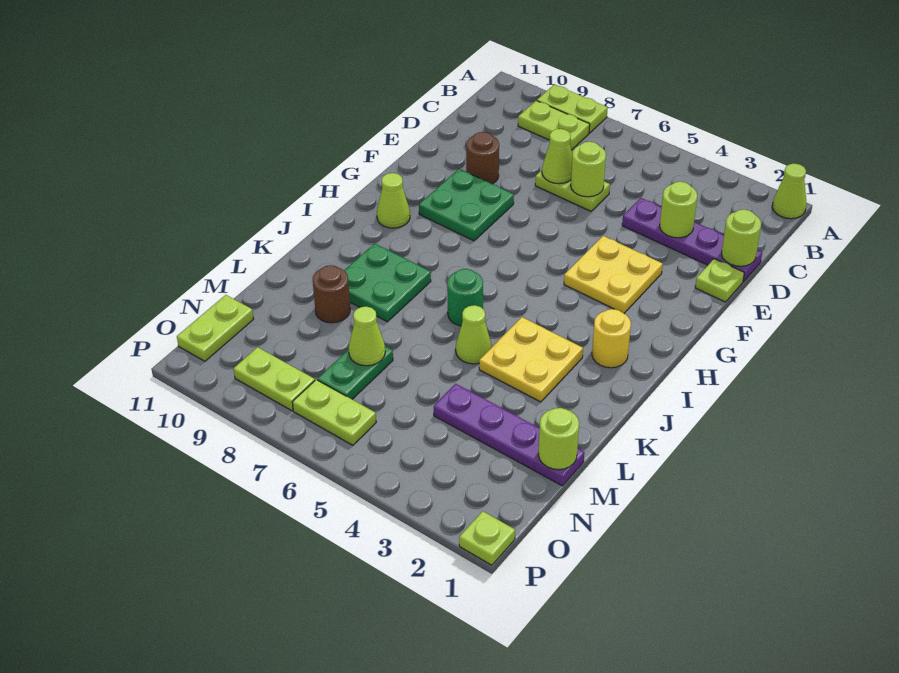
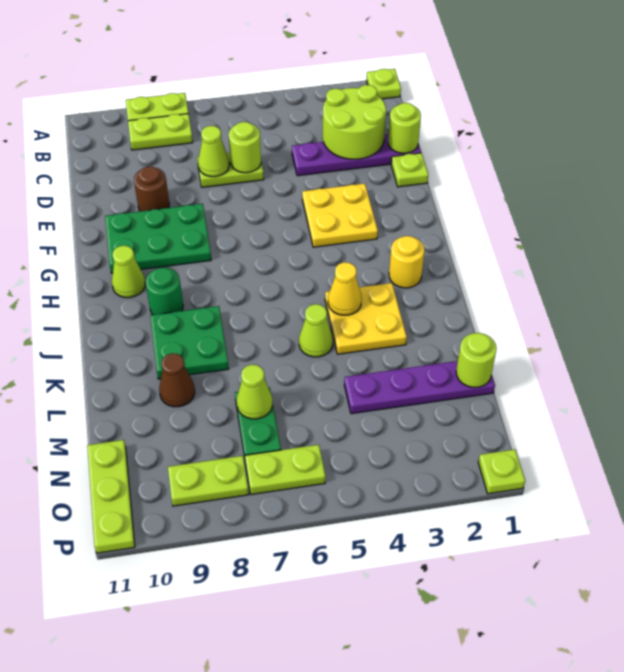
lime 1x1 cone [772,164,806,219] -> lime 1x1 plate [366,69,401,99]
lime 1x1 round brick [660,182,697,238] -> lime 2x2 round brick [323,85,386,159]
green 2x2 plate [419,169,514,241] -> green 2x3 plate [105,204,211,273]
none -> yellow 1x1 cone [328,262,362,315]
green 1x1 round brick [447,269,483,326] -> green 1x1 round brick moved to [146,268,183,315]
brown 1x1 round brick [313,265,350,323] -> brown 1x1 cone [159,353,195,407]
lime 1x2 plate [177,295,253,361] -> lime 1x3 plate [87,440,135,553]

